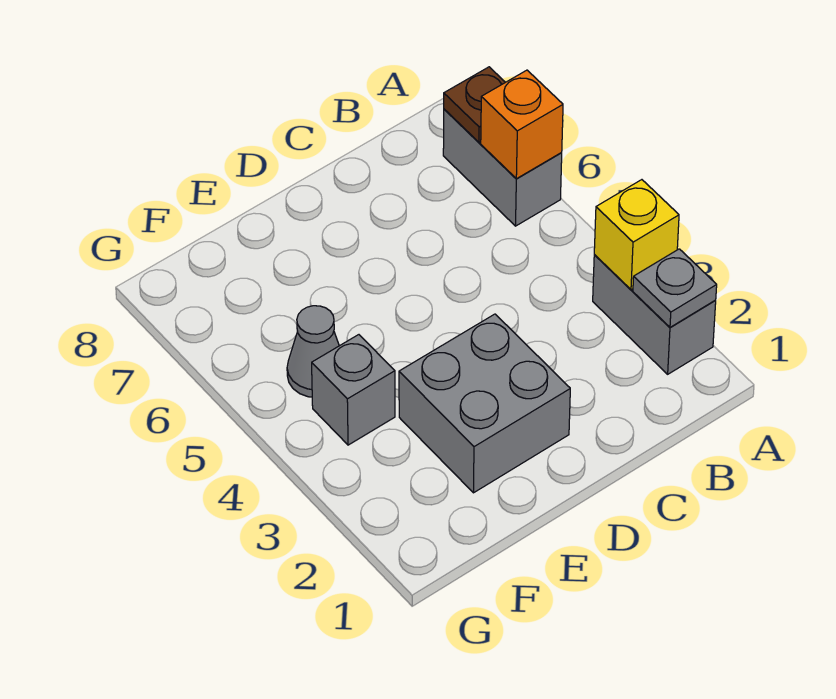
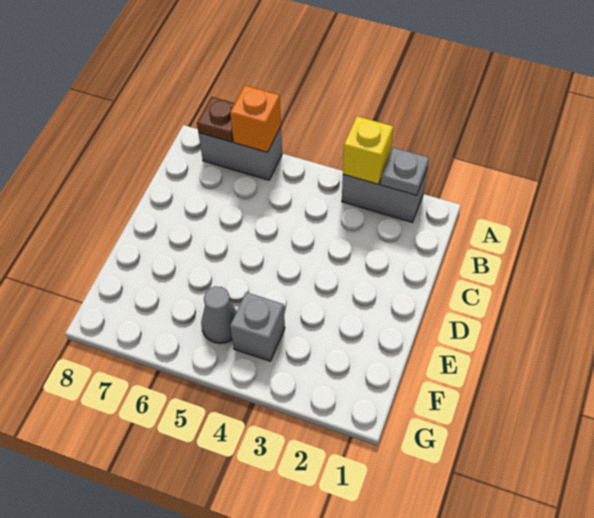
grey 2x2 brick [399,314,570,493] -> none

